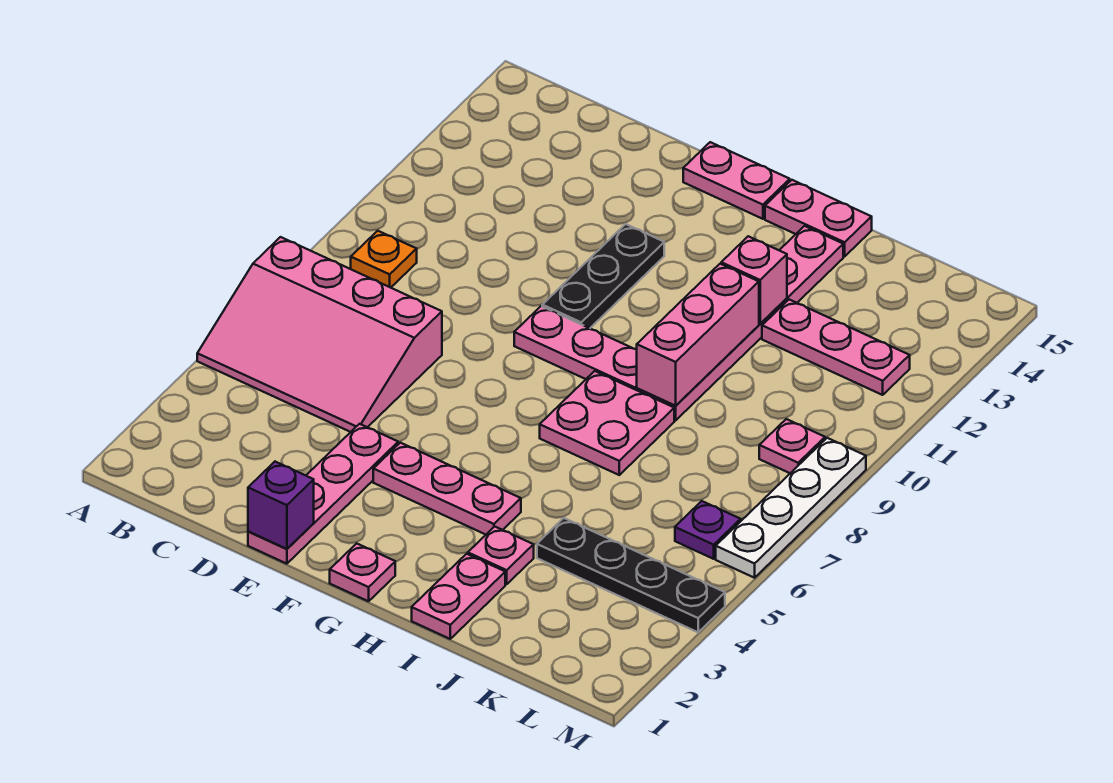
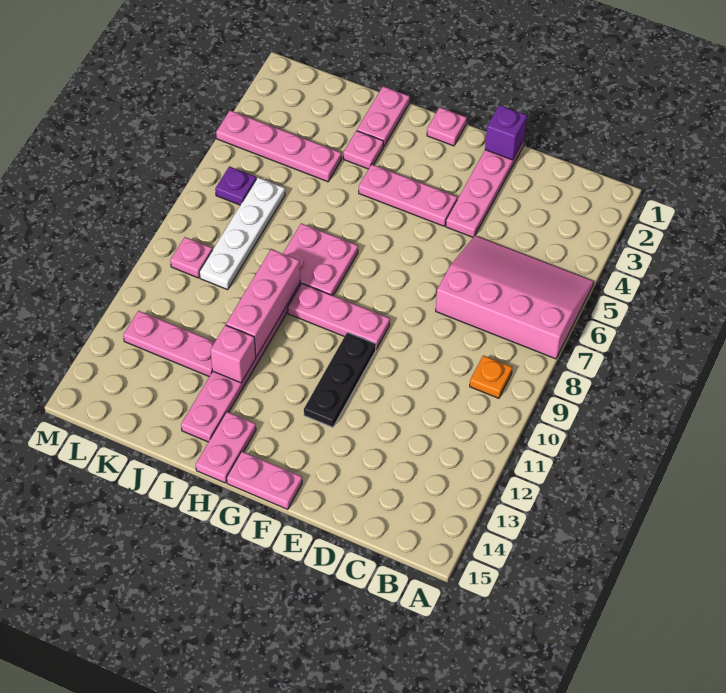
pink 1x2 plate [765,180,872,257] -> pink 1x2 plate turned to [196,412,256,483]
black 1x4 plate [537,518,725,632] -> pink 1x4 plate [216,110,341,182]
white 1x4 plate [716,438,866,578] -> white 1x4 plate moved to [199,178,285,290]

